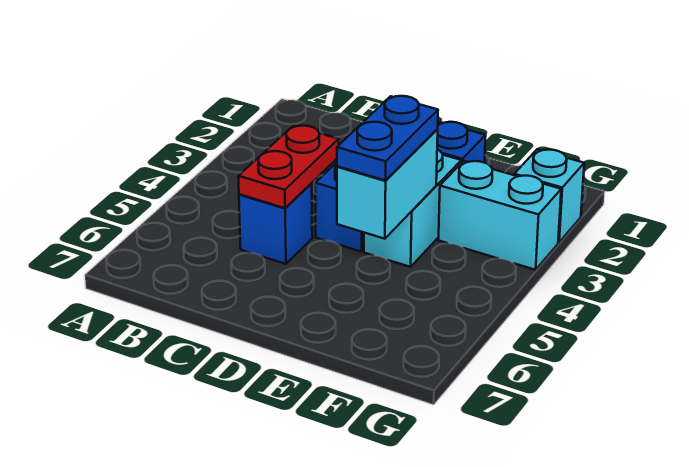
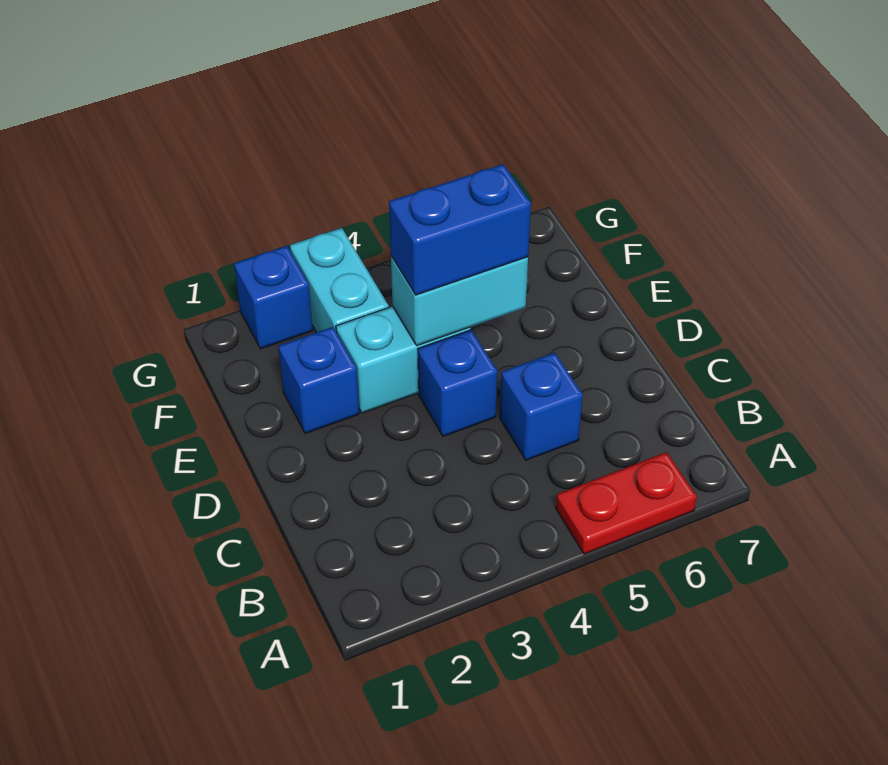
red 1x2 plate [238,126,339,208] -> red 1x2 plate moved to [556,452,697,554]
blue 1x2 plate [337,96,438,181] -> blue 1x2 brick [389,164,531,295]
cyan 1x1 brick [514,150,584,242] -> blue 1x1 brick [234,246,313,349]

